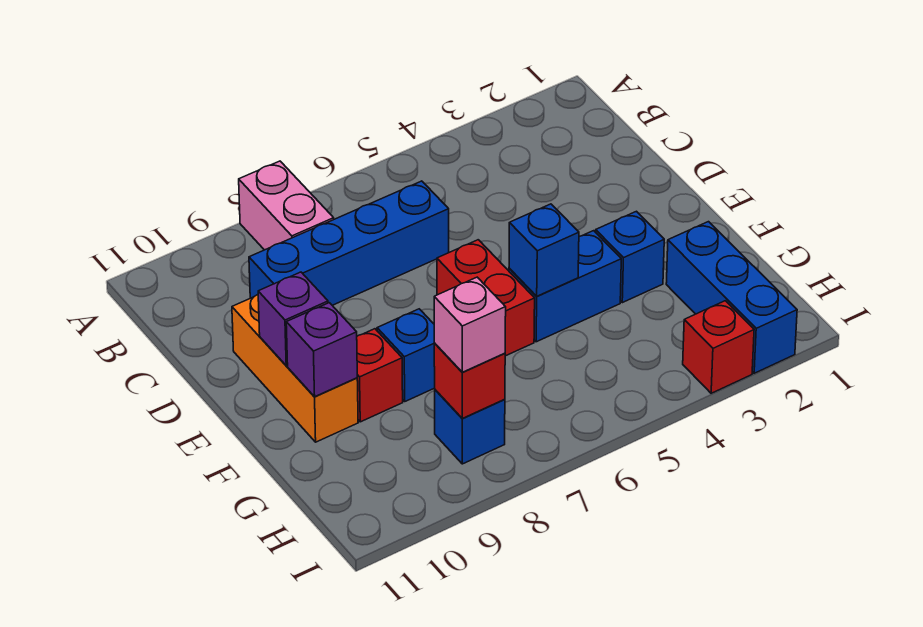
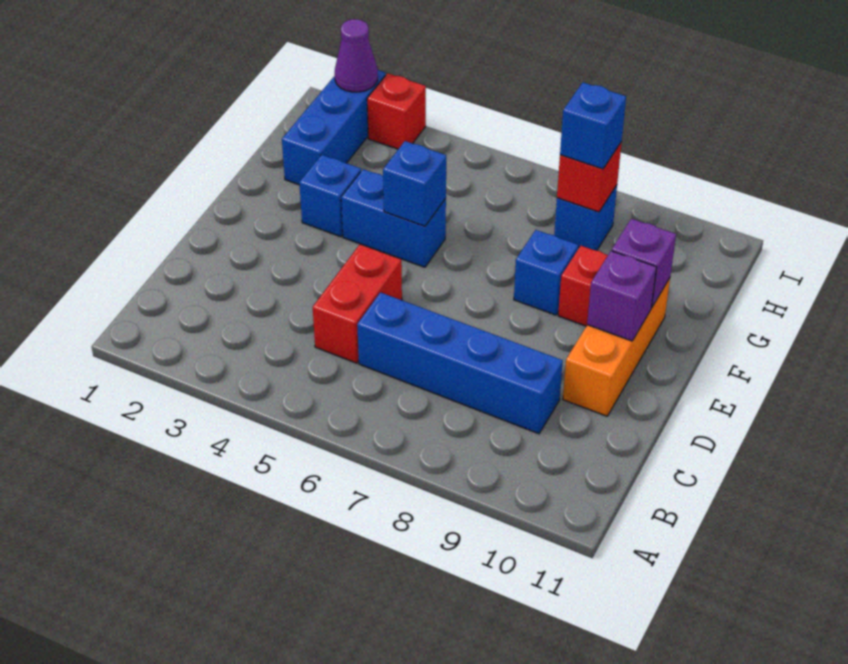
pink 1x2 brick [239,161,334,250] -> none
red 1x2 brick [437,240,535,356] -> red 1x2 brick moved to [313,244,402,363]
pink 1x1 brick [434,277,506,372] -> blue 1x1 brick [560,82,626,169]
none -> purple 1x1 cone [335,19,378,92]

